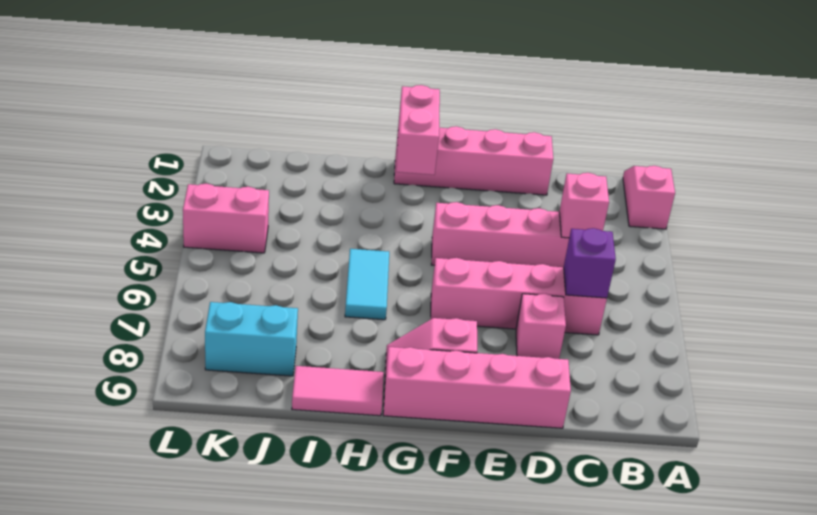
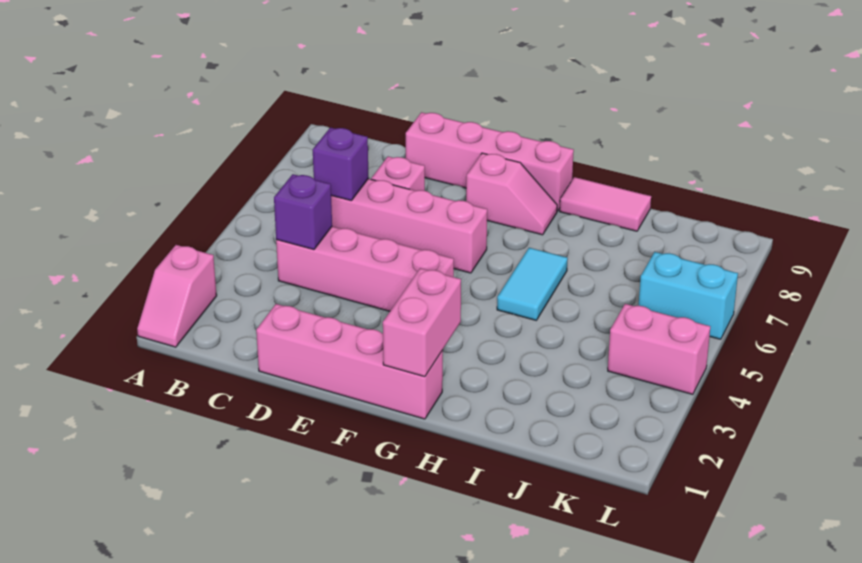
pink 1x1 brick [559,173,609,238] -> purple 1x1 brick [274,174,332,250]
cyan 1x2 brick [205,302,298,376] -> cyan 1x2 brick moved to [638,252,738,339]

